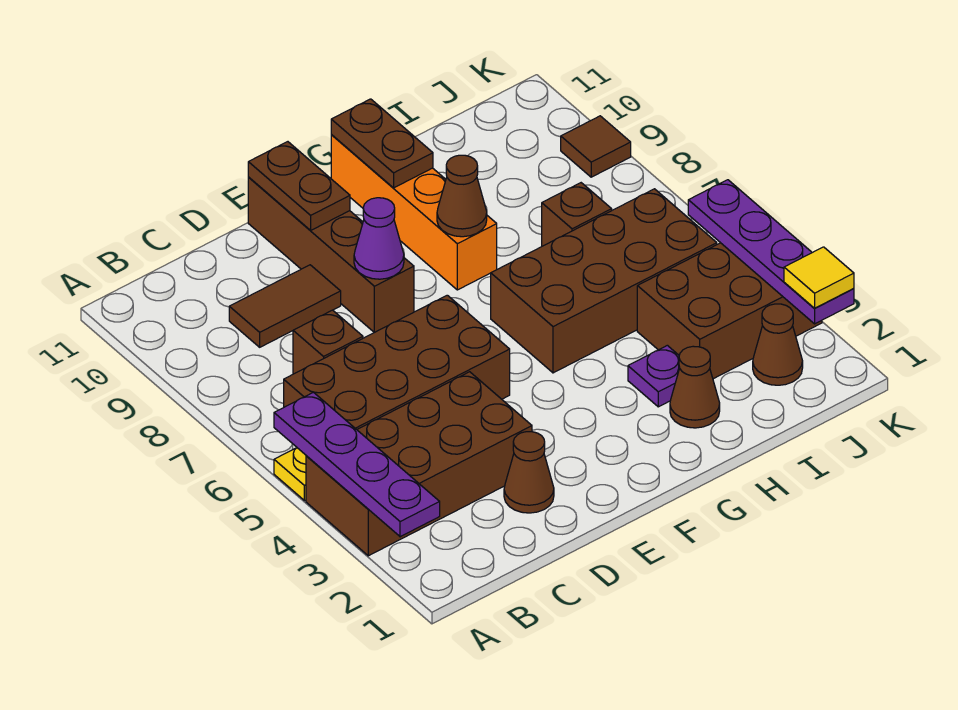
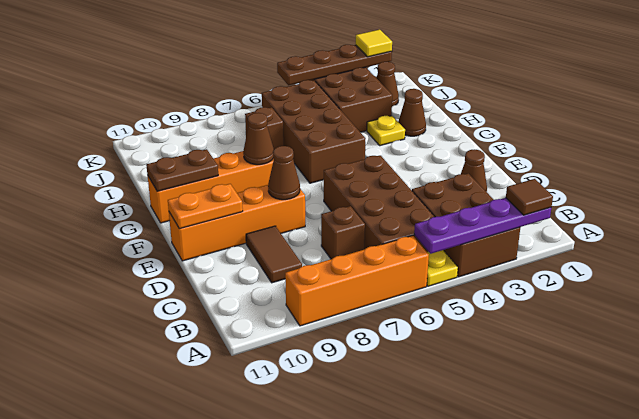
brown 2x4 brick [306,372,532,556] -> brown 2x3 brick [412,173,520,277]
none -> orange 1x4 brick [285,236,429,326]
brown 1x4 brick [248,177,414,332] -> orange 1x4 brick [169,185,305,261]
purple 1x1 cone [354,198,404,279] -> brown 1x1 cone [268,146,300,200]
brown 1x2 plate [248,142,350,231] -> orange 1x2 plate [168,184,243,229]
purple 1x1 plate [628,345,680,407] -> yellow 1x1 plate [367,116,405,146]
purple 1x4 plate [688,180,854,324] -> brown 1x4 plate [277,45,392,85]
brown 1x1 tile [561,116,631,177] -> brown 1x1 tile moved to [506,179,553,215]

